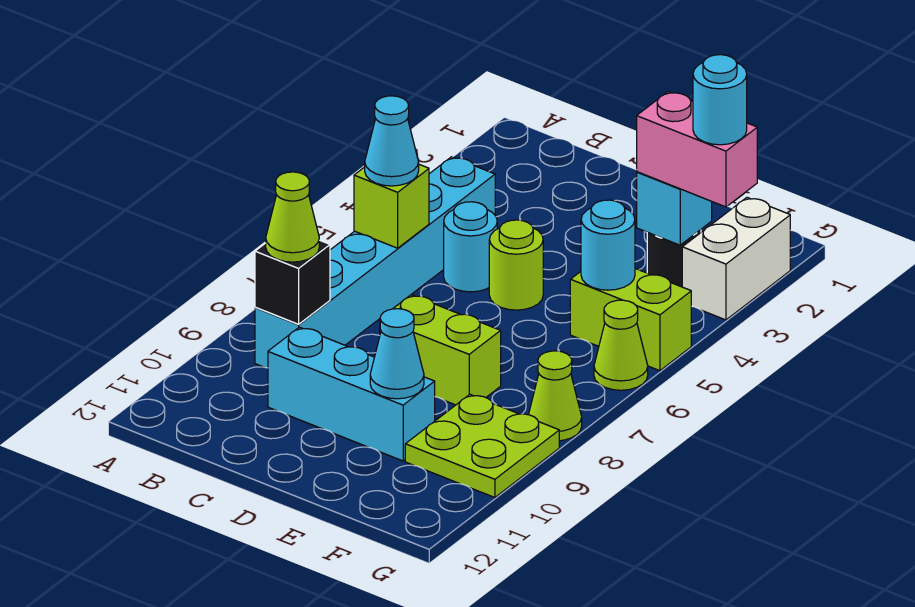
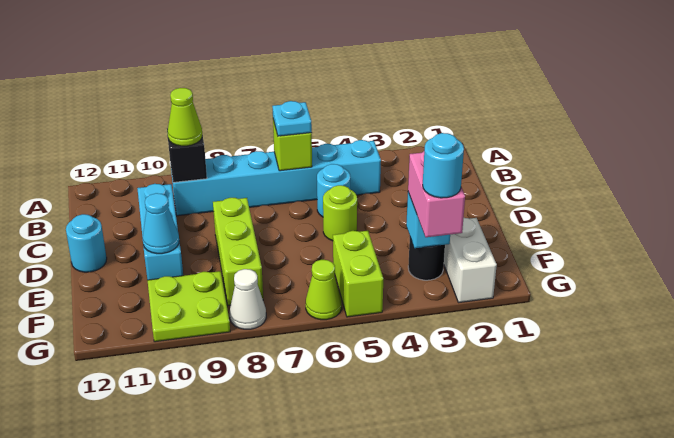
cyan 1x1 cone [365,96,419,186] -> cyan 1x1 plate [272,101,312,136]
lime 1x2 brick [380,295,501,405] -> lime 1x3 brick [213,198,263,305]
cyan 1x1 round brick [581,200,635,290] -> cyan 1x1 round brick moved to [66,214,107,272]
white 1x2 brick [682,198,790,320] -> white 1x2 brick turned to [444,218,497,303]
lime 1x1 cone [529,351,582,441] -> white 1x1 cone [230,269,266,329]

